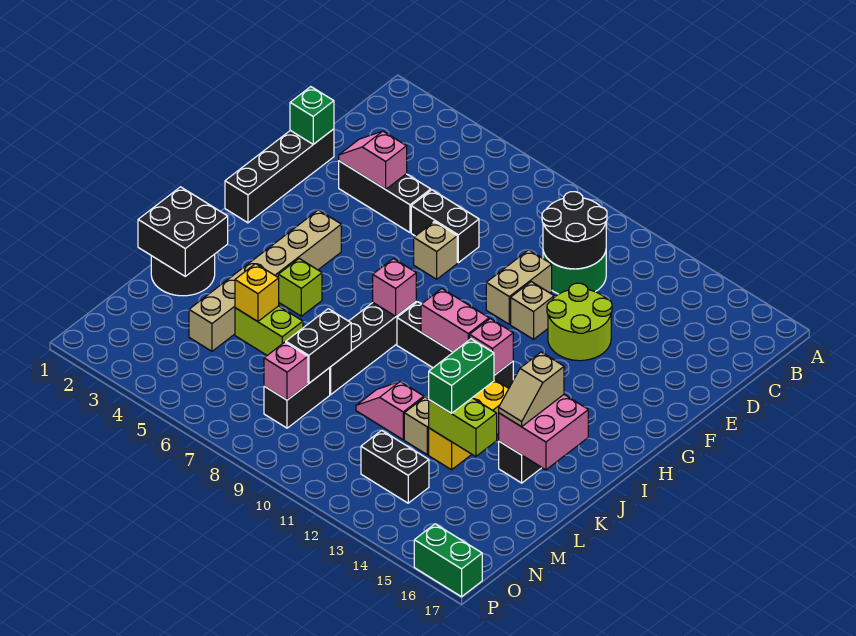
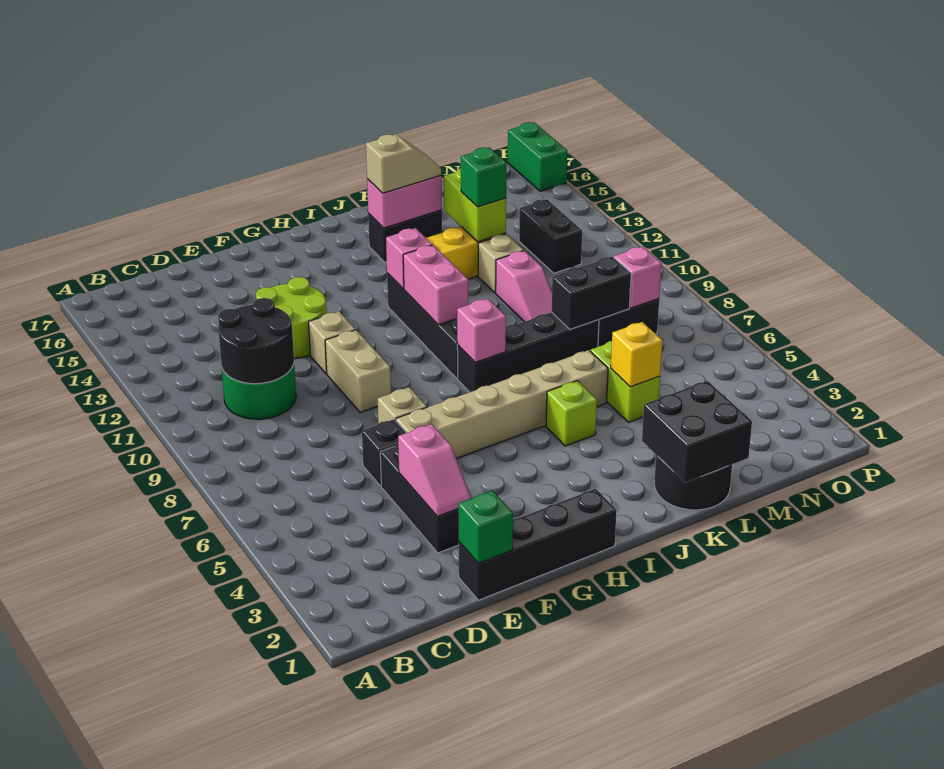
black 1x2 brick [411,190,479,263] -> black 1x1 brick [362,419,406,486]
tan 1x2 brick [486,250,552,324] -> tan 1x2 brick turned to [325,330,391,412]
tan 1x6 brick [189,210,341,351] -> tan 1x6 brick moved to [396,350,608,459]
pink 2x2 brick [499,395,588,470] -> pink 1x2 brick [367,176,442,228]
green 1x2 brick [429,339,494,413] -> green 1x1 brick [461,147,507,207]

